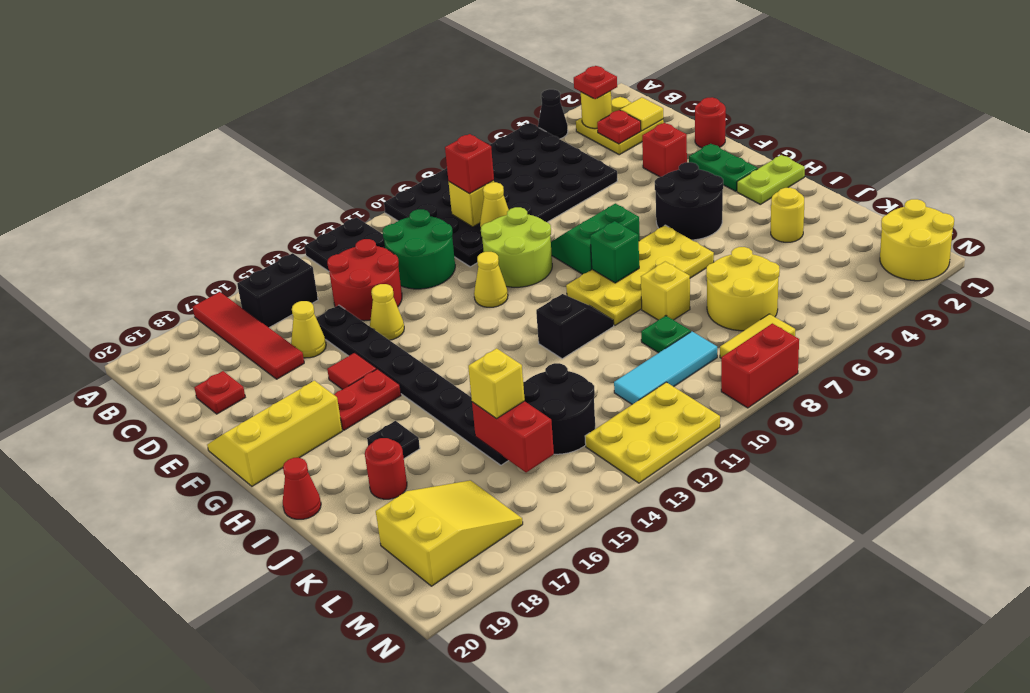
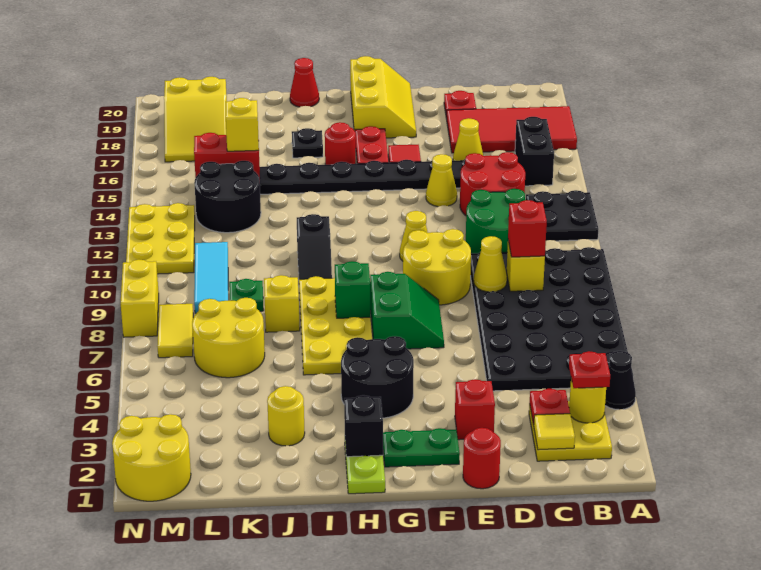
red 1x4 tile [193,292,304,379] -> red 2x4 tile [447,106,577,153]
lime 2x2 round brick [481,207,552,287] -> yellow 2x2 round brick [403,229,471,305]
none -> black 1x1 brick [344,395,383,457]
red 1x1 round brick [365,438,407,499] -> red 1x1 round brick moved to [325,122,356,165]
red 1x2 brick [721,323,799,408] -> yellow 1x2 brick [121,260,159,337]

